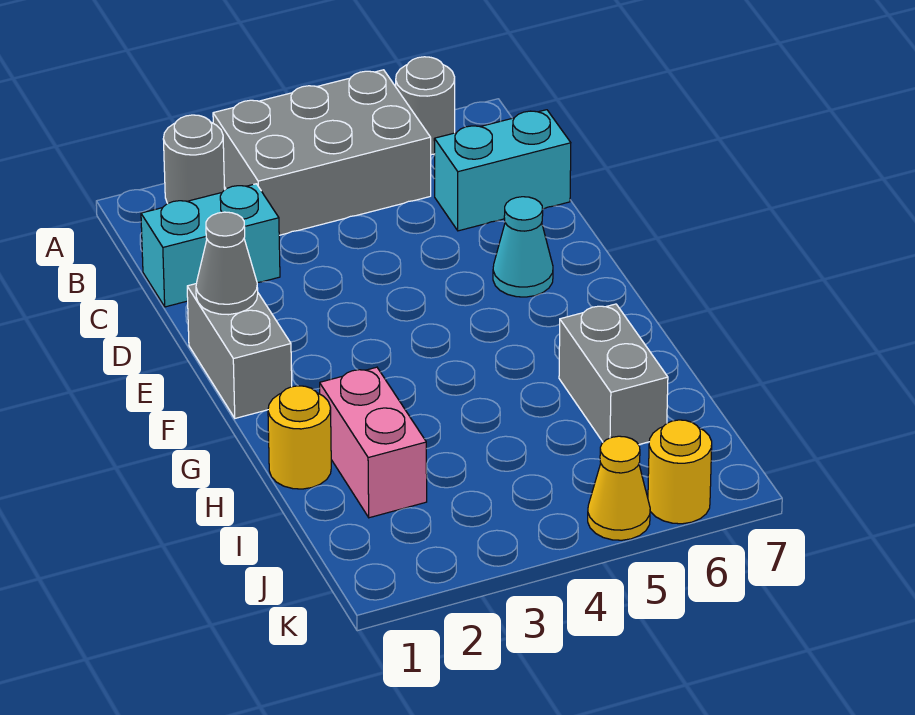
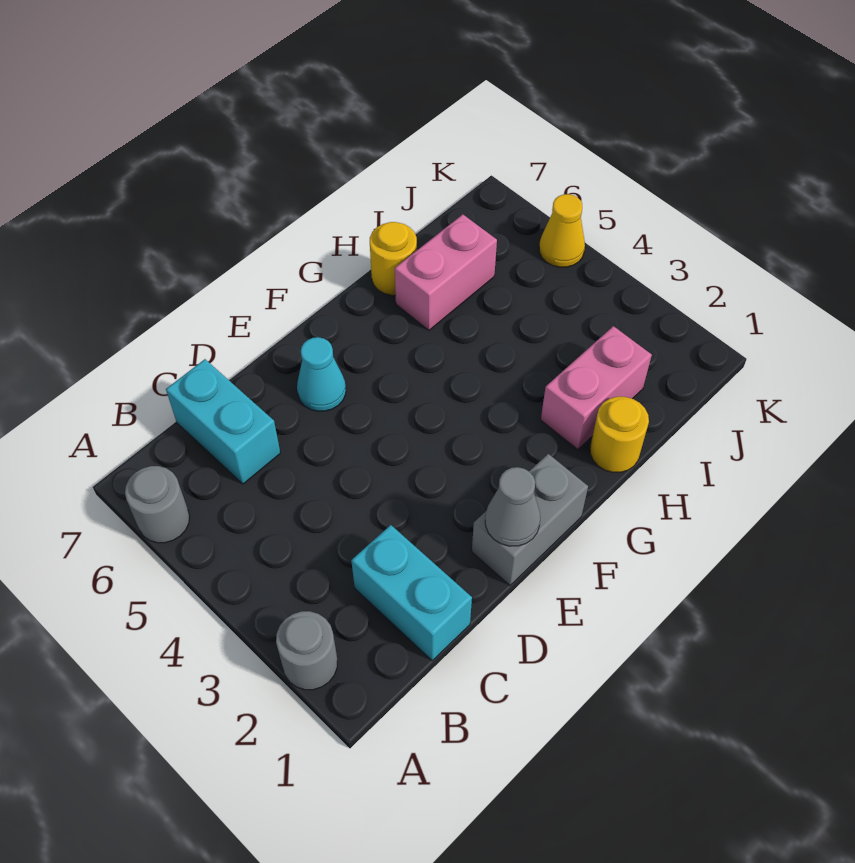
grey 2x3 brick [213,70,431,235] -> none
grey 1x2 brick [559,304,668,445] -> pink 1x2 brick [395,214,497,330]
yellow 1x1 round brick [648,420,712,524] -> yellow 1x1 round brick moved to [370,222,417,295]

